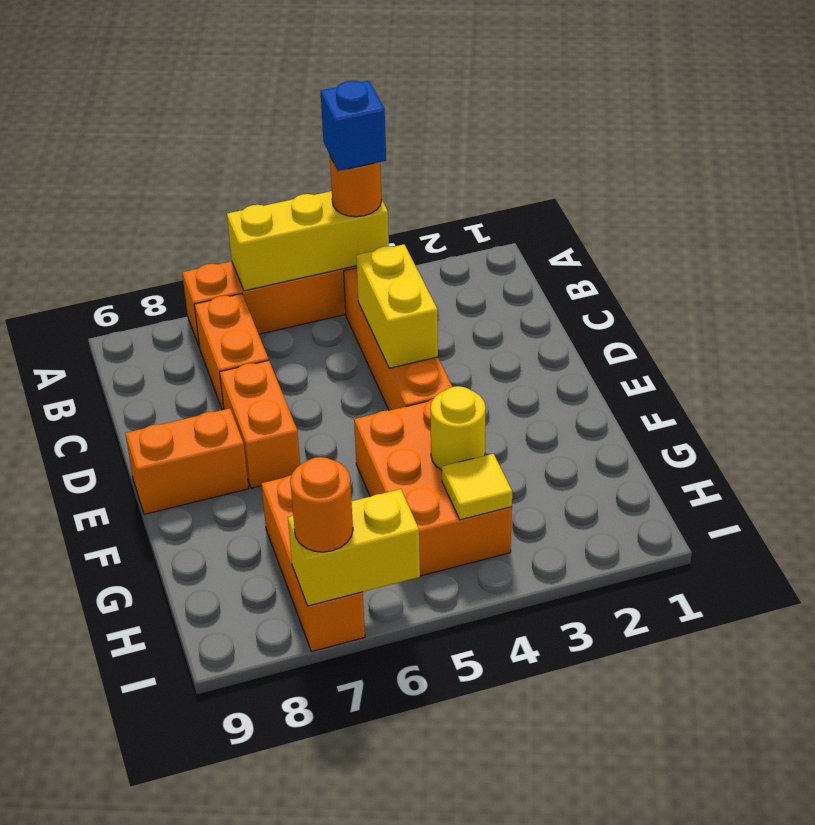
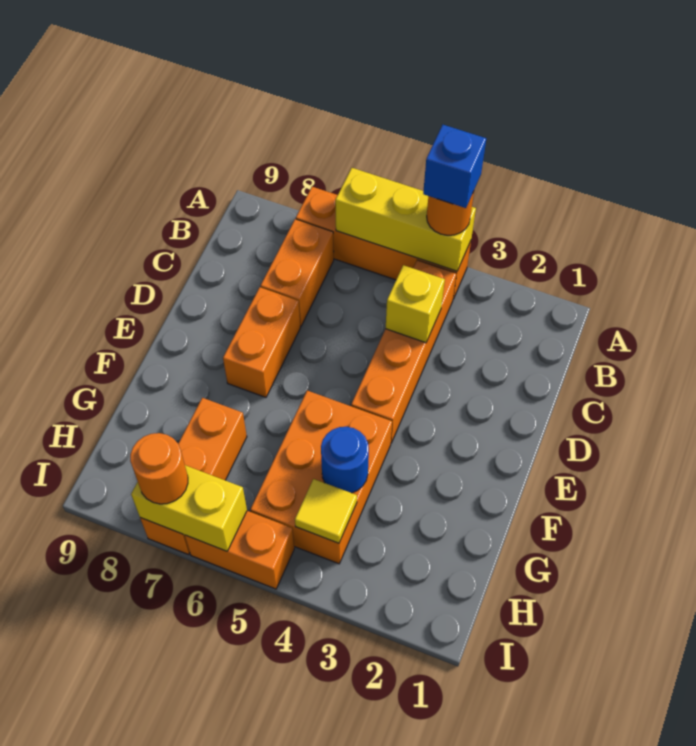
yellow 1x2 brick [356,244,438,368] -> yellow 1x1 brick [386,265,445,343]
orange 1x2 brick [125,408,248,514] -> orange 1x2 brick moved to [185,511,294,589]
yellow 1x1 round brick [430,386,486,470] -> blue 1x1 round brick [321,427,369,493]

